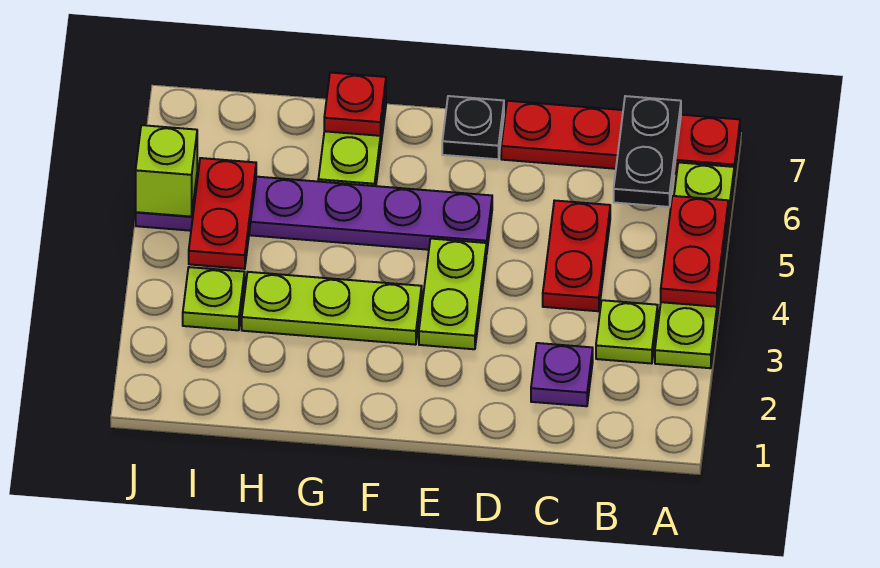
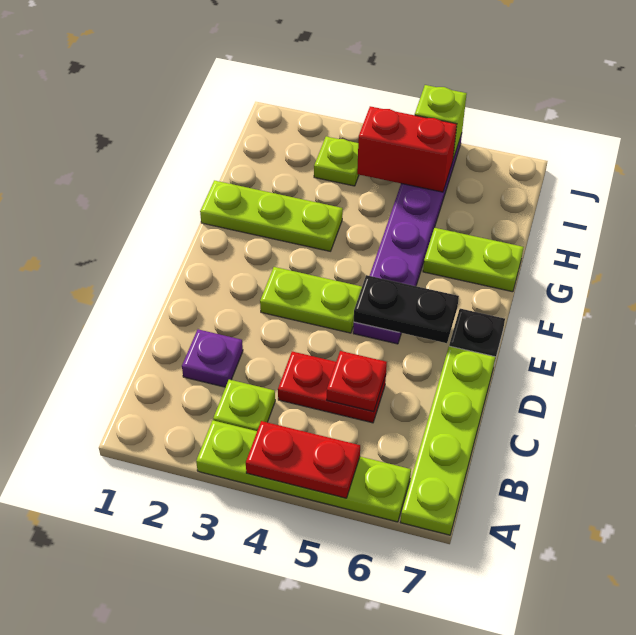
red 1x4 plate [501,101,740,178] -> lime 1x4 plate [401,346,495,535]
black 1x2 plate [614,96,681,207] -> black 1x2 plate moved to [354,275,459,343]
lime 1x3 plate [242,272,422,345] -> lime 1x3 plate turned to [200,180,343,251]
red 1x1 plate [324,73,386,136] -> red 1x1 plate moved to [327,351,387,412]
red 1x2 plate [189,158,256,269] -> red 1x2 brick [357,106,457,192]

